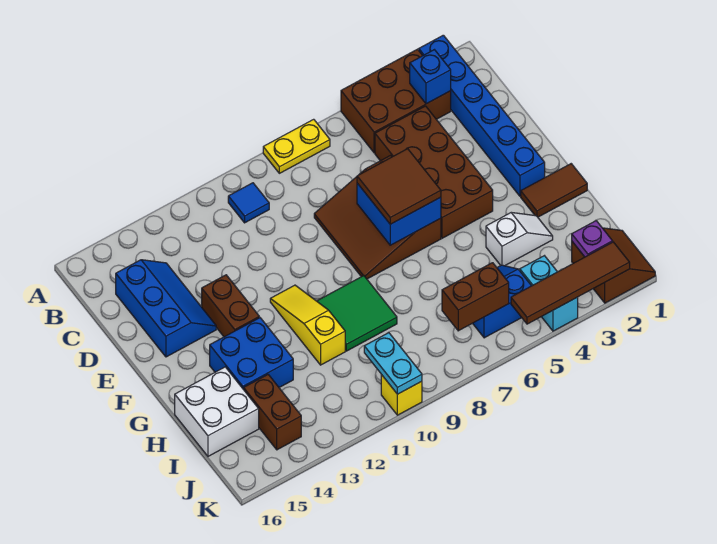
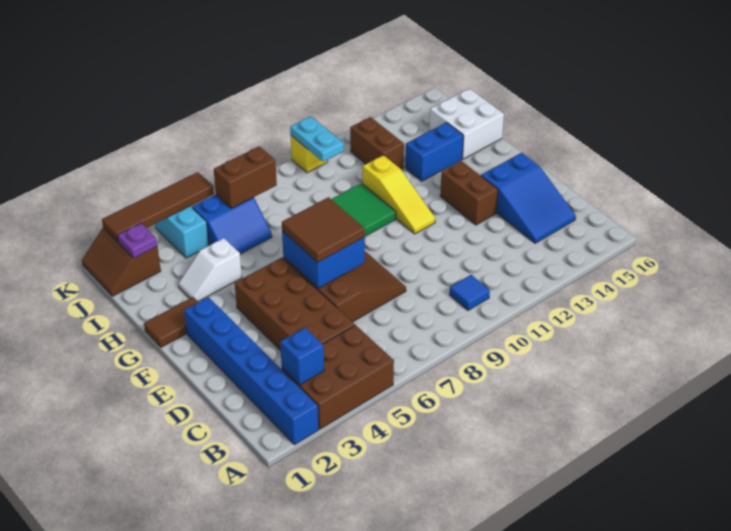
yellow 1x2 plate [263,119,330,173] -> none
blue 2x3 slope [116,260,216,357] -> blue 2x3 slope turned to [481,153,576,243]
blue 2x2 brick [210,318,293,390] -> blue 1x2 brick [405,123,463,181]
brown 1x2 brick [244,375,301,450] -> brown 1x2 brick moved to [350,117,404,169]

